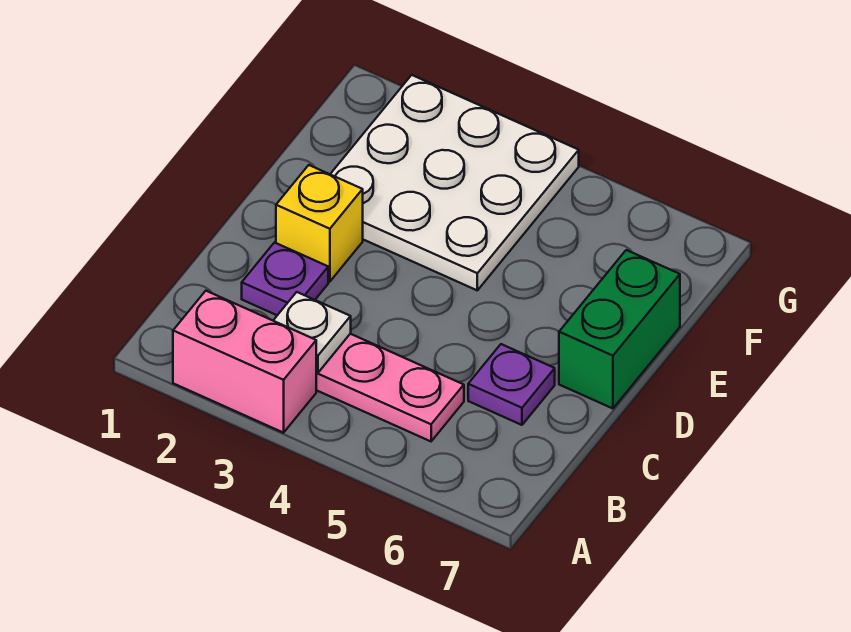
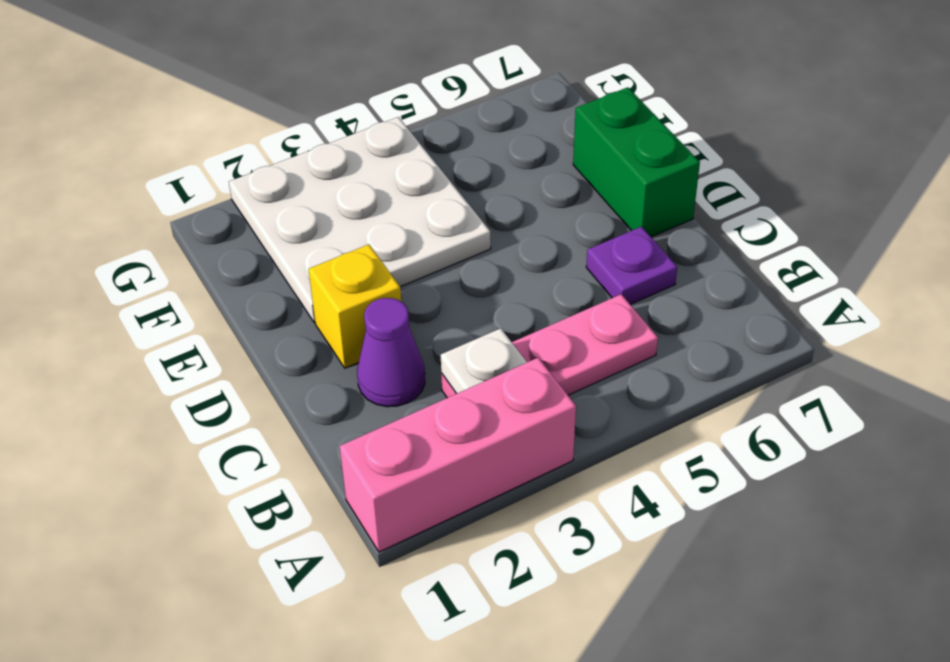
pink 1x2 brick [173,291,316,433] -> pink 1x3 brick [340,357,576,552]
purple 1x1 plate [242,243,328,315] -> purple 1x1 cone [357,298,425,407]

